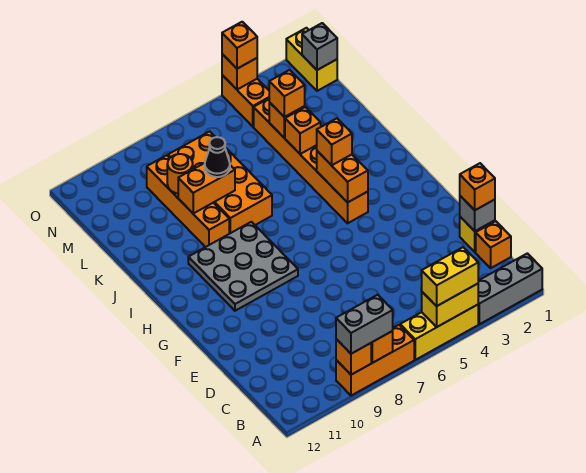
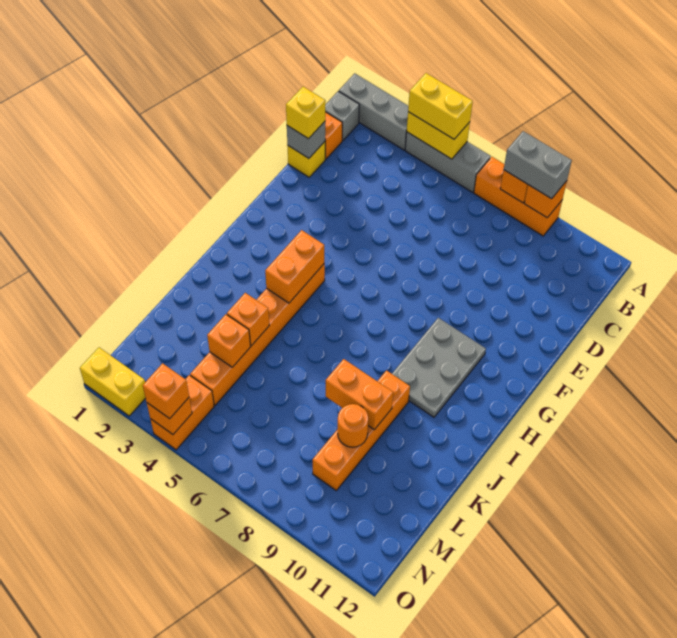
yellow 1x3 brick [400,305,478,360] -> grey 1x3 brick [405,132,491,192]
orange 1x1 brick [460,163,495,210] -> yellow 1x1 brick [286,87,325,139]
grey 3x3 plate [188,222,298,311] -> grey 2x3 plate [392,318,486,417]
orange 1x1 brick [317,118,352,165] -> none
orange 2x4 brick [168,131,272,234] -> none
black 1x1 cone [205,137,230,177] -> none
orange 1x1 brick [269,70,305,117] -> none
yellow 1x2 brick [286,28,337,91] -> yellow 1x2 brick turned to [80,348,145,416]
grey 1x1 brick [302,23,337,70] -> grey 1x1 brick moved to [325,91,359,141]

